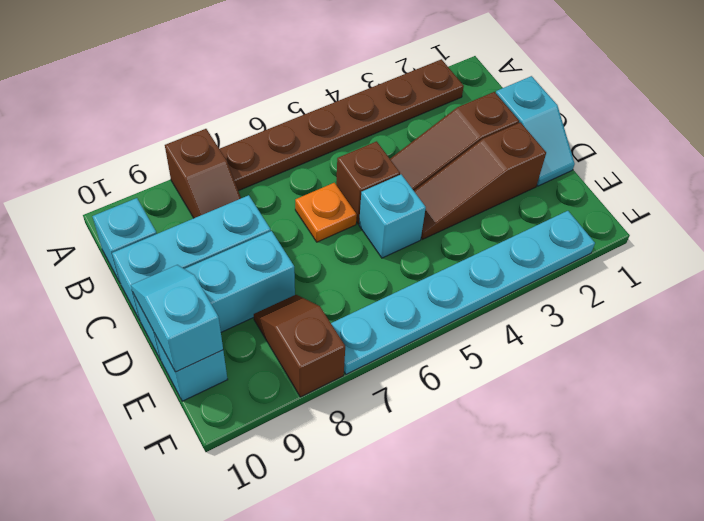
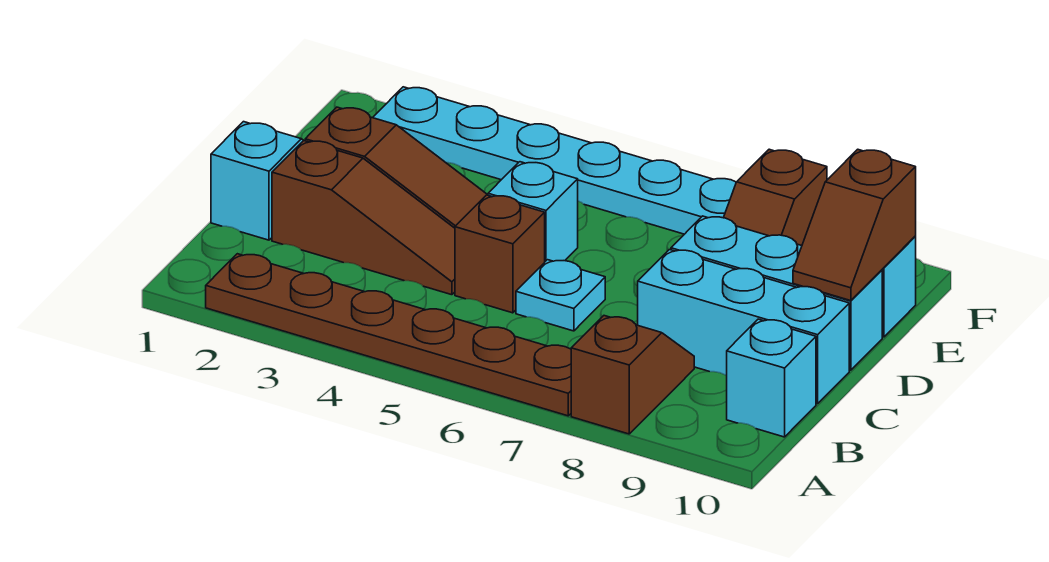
orange 1x1 plate [295,183,357,242] -> cyan 1x1 plate [516,260,605,331]
cyan 1x2 slope [131,265,223,372] -> brown 1x2 slope [793,149,916,301]

